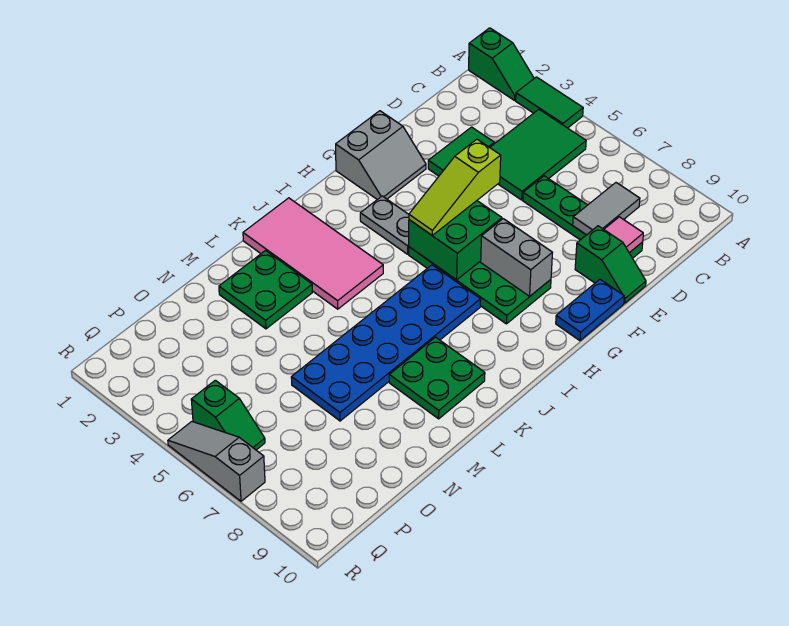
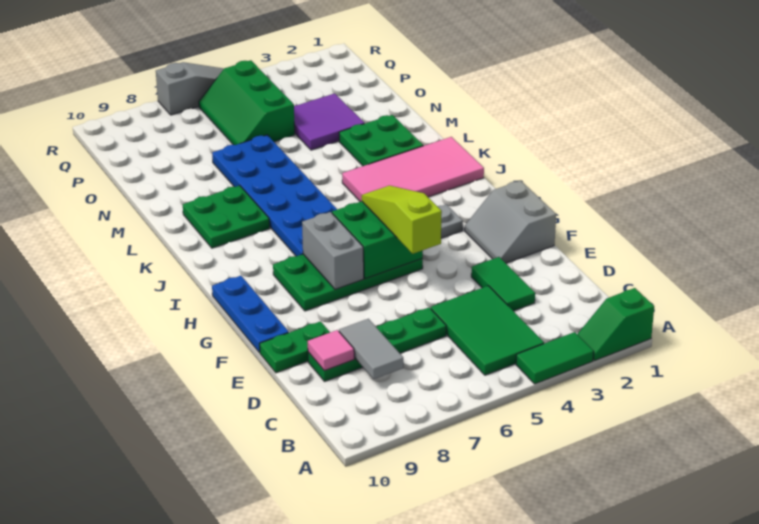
green 1x2 slope [575,226,646,303] -> green 1x2 plate [260,321,330,373]
blue 1x2 plate [556,279,624,341] -> blue 1x3 plate [212,276,289,353]
grey 1x2 brick [481,219,552,296] -> grey 1x2 brick turned to [302,212,364,289]
none -> purple 2x2 tile [294,93,364,150]
green 1x2 slope [191,380,265,450] -> green 2x3 slope [199,60,295,145]

